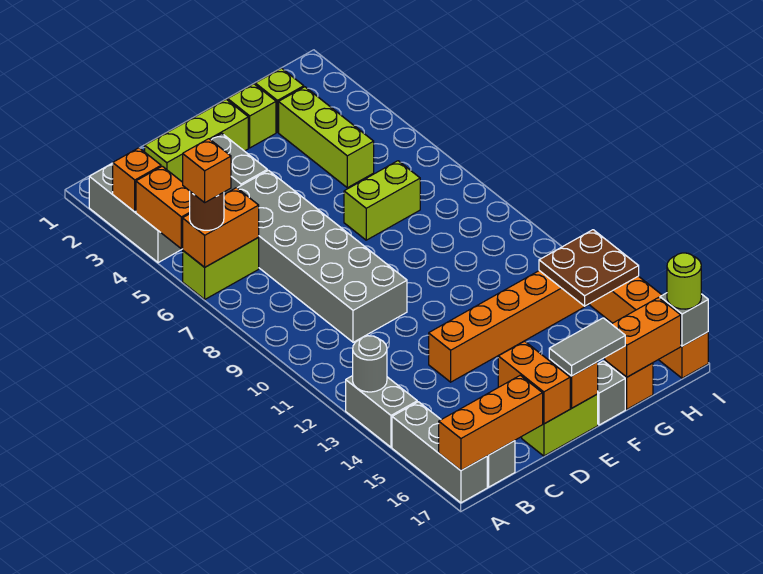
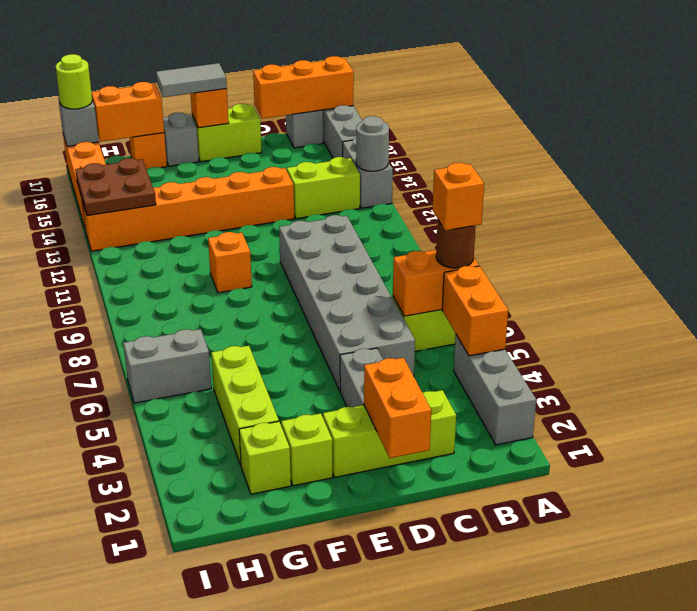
orange 1x1 brick [113,148,161,212] -> orange 1x1 brick moved to [208,232,252,293]
orange 1x2 brick [498,341,570,424] -> orange 1x2 brick moved to [364,358,431,458]
lime 1x2 brick [344,161,420,240] -> lime 1x2 brick moved to [287,157,360,219]
none -> grey 1x2 brick [124,329,211,403]

